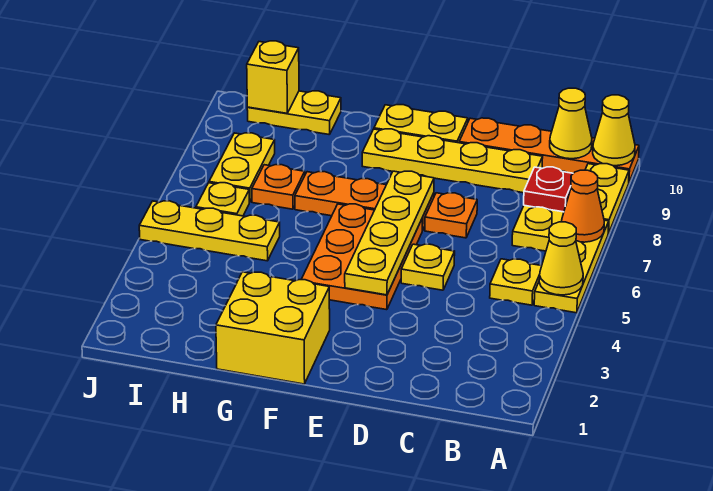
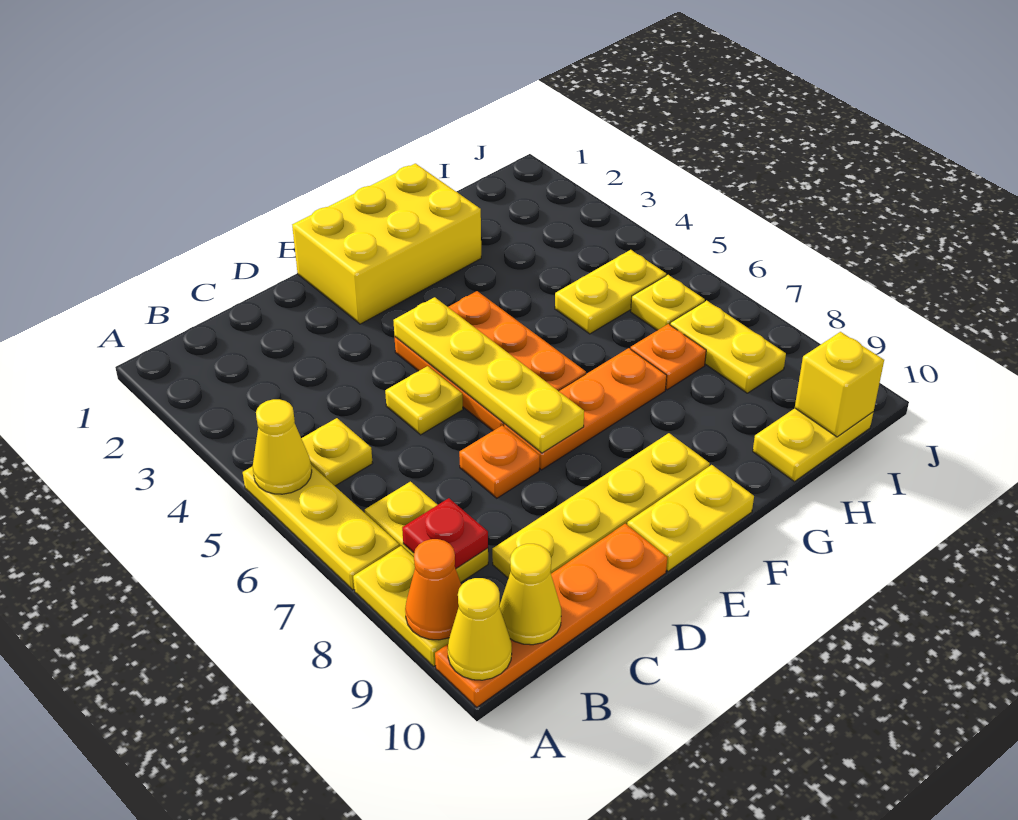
orange 1x1 cone [562,170,604,242] -> orange 1x1 cone moved to [405,539,461,640]
yellow 2x2 brick [216,272,330,384] -> yellow 2x3 brick [292,163,481,324]
yellow 1x3 plate [139,201,280,261] -> yellow 1x2 plate [555,250,666,334]

